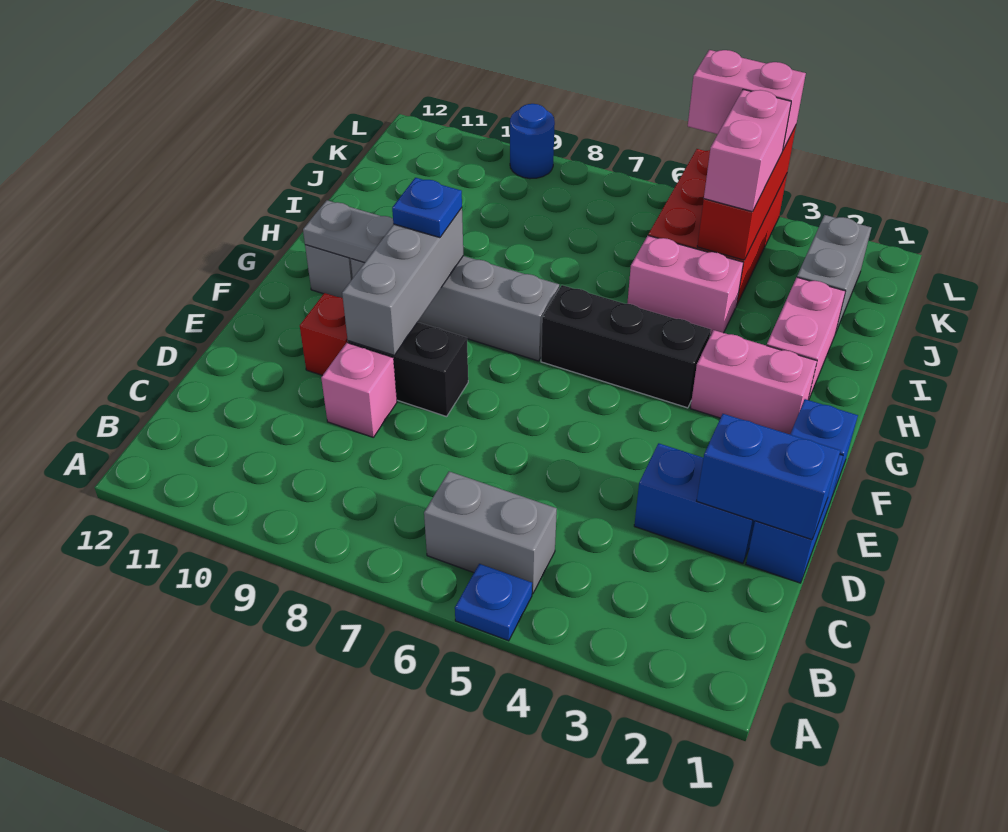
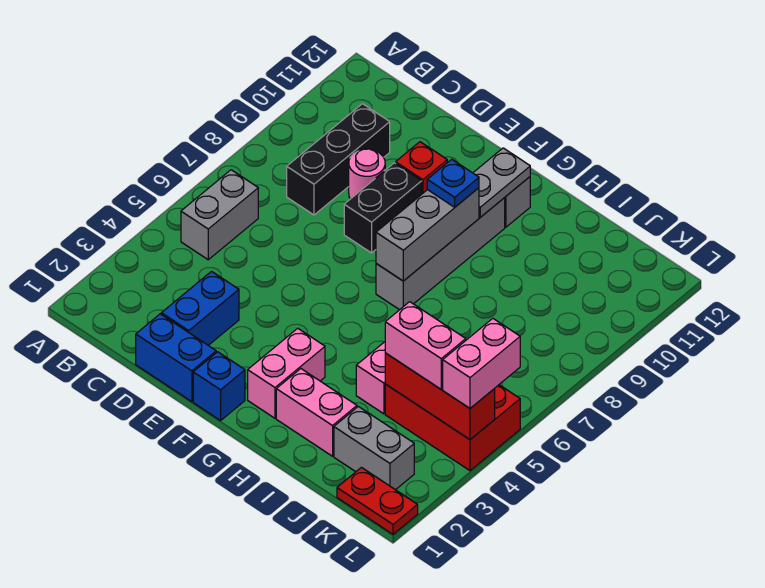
blue 1x1 plate [455,564,532,641] -> none
blue 1x2 brick [697,414,840,540] -> none
pink 1x1 brick [321,343,397,437] -> pink 1x1 round brick [349,149,385,199]
grey 1x3 brick [342,208,463,355] -> grey 1x3 brick turned to [376,188,479,281]
black 1x3 brick [541,285,711,408] -> black 1x3 brick moved to [287,104,390,215]
none -> red 1x2 plate [337,468,418,534]
blue 1x1 round brick [510,104,555,179] -> none

